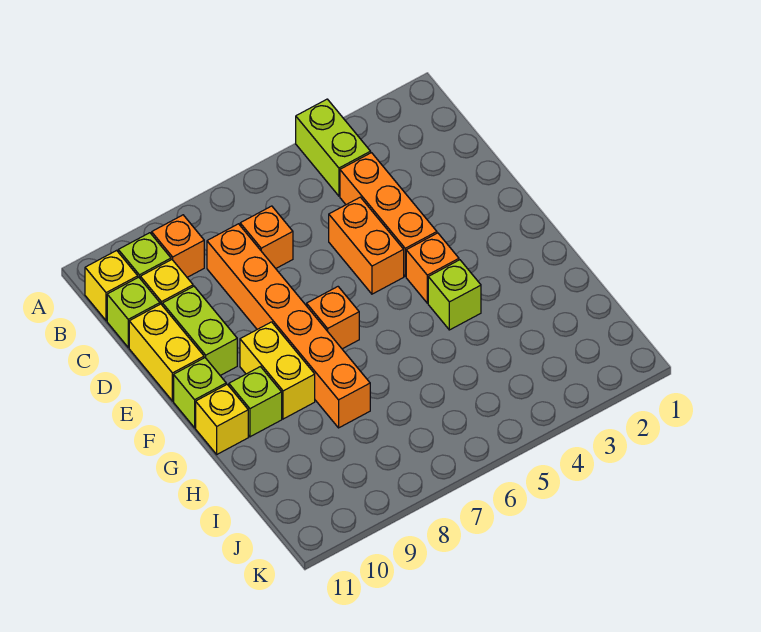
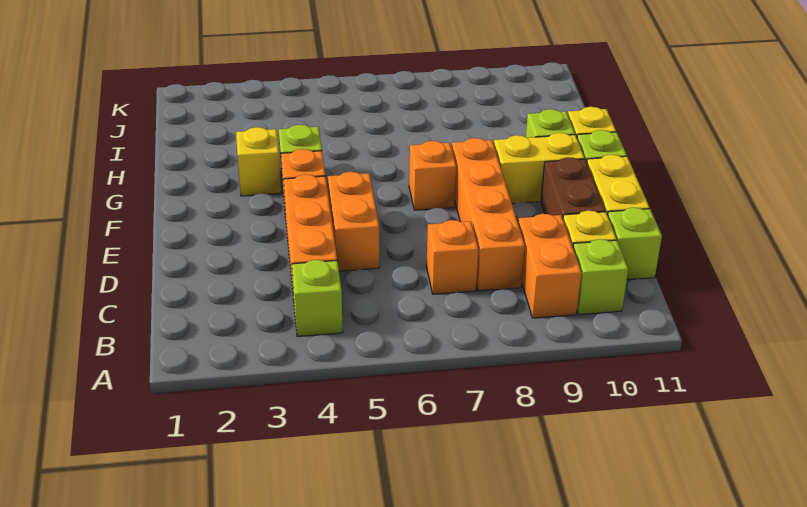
lime 1x2 brick [296,99,371,196] -> lime 1x1 brick [292,260,343,337]
orange 1x1 brick [152,215,204,277] -> orange 1x2 brick [518,214,581,318]
yellow 1x1 brick [85,250,138,321] -> yellow 1x1 brick moved to [236,127,281,196]
orange 1x6 brick [207,224,370,428] -> orange 1x4 brick [452,138,525,291]
lime 1x2 brick [163,286,237,376] -> brown 1x2 brick [541,157,605,218]
yellow 1x2 brick [240,322,315,419] -> yellow 1x2 brick turned to [494,133,585,204]

